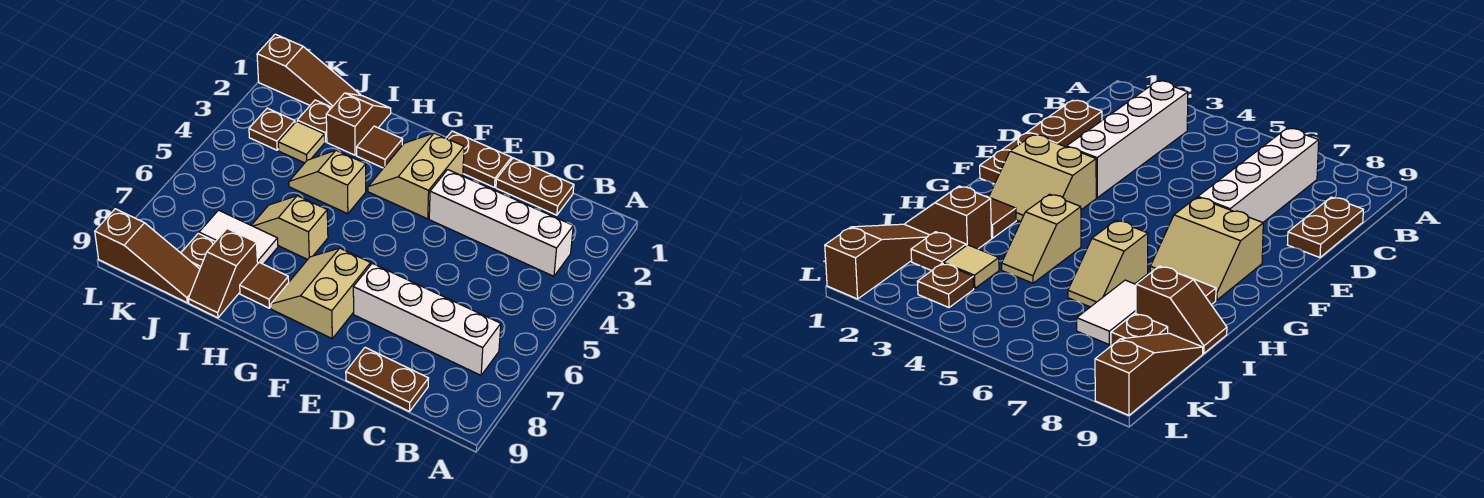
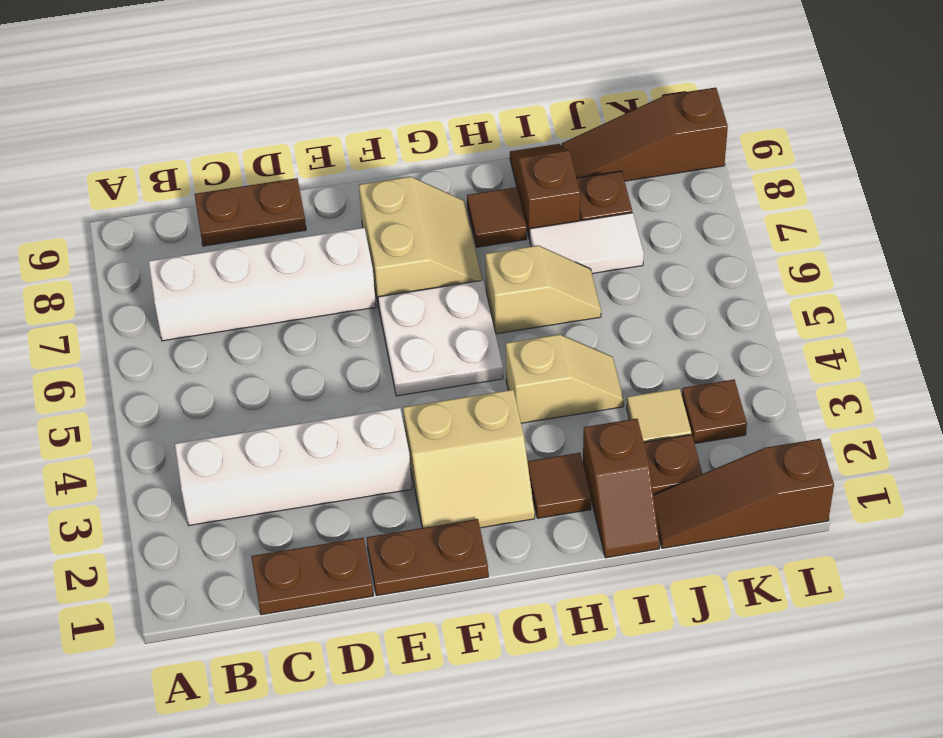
tan 2x2 slope [368,133,464,219] -> tan 2x2 slope turned to [403,390,535,528]
none -> white 2x2 plate [378,280,503,396]

